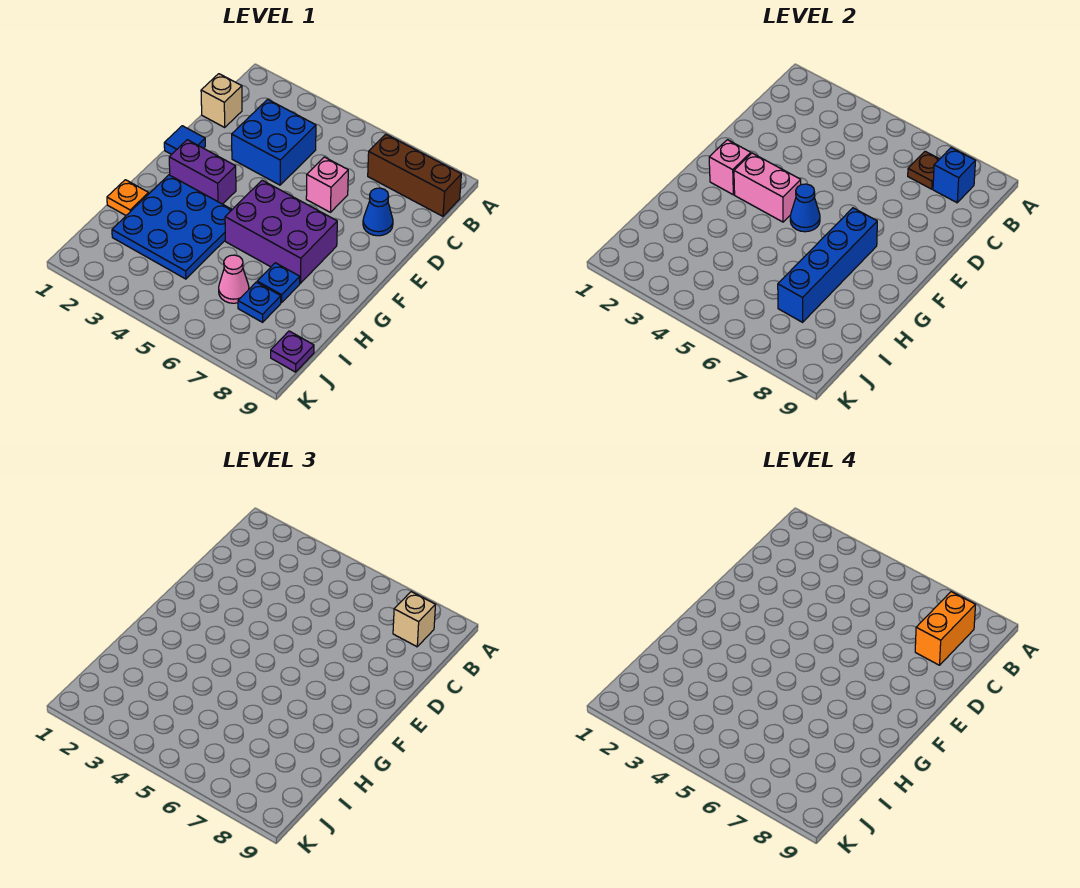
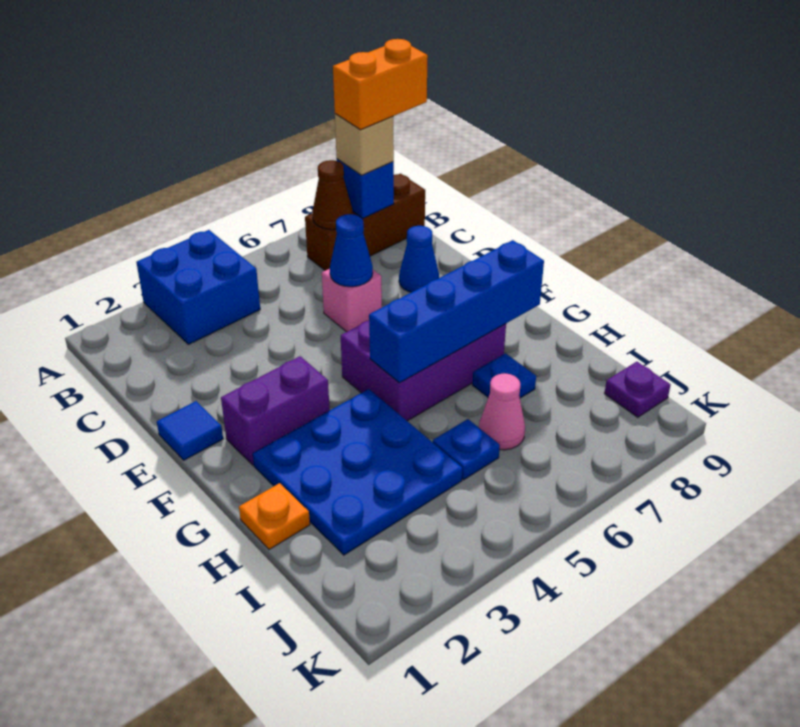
brown 1x1 plate [908,151,939,189] -> brown 1x1 cone [312,160,353,229]
orange 1x2 brick [915,592,975,665] -> orange 1x2 brick turned to [333,39,428,130]
tan 1x1 brick [201,74,242,127] -> none
blue 2x2 brick [232,99,316,185] -> blue 2x2 brick moved to [136,230,260,344]
pink 1x1 brick [709,140,751,195] -> none
pink 1x2 brick [734,153,801,222] -> none
blue 1x1 cone [790,184,820,232] -> blue 1x1 cone moved to [330,214,373,287]
blue 1x4 brick [778,208,877,322] -> blue 1x4 brick turned to [369,240,544,383]
blue 1x1 plate [238,282,281,322] -> blue 1x1 plate moved to [433,419,500,480]

